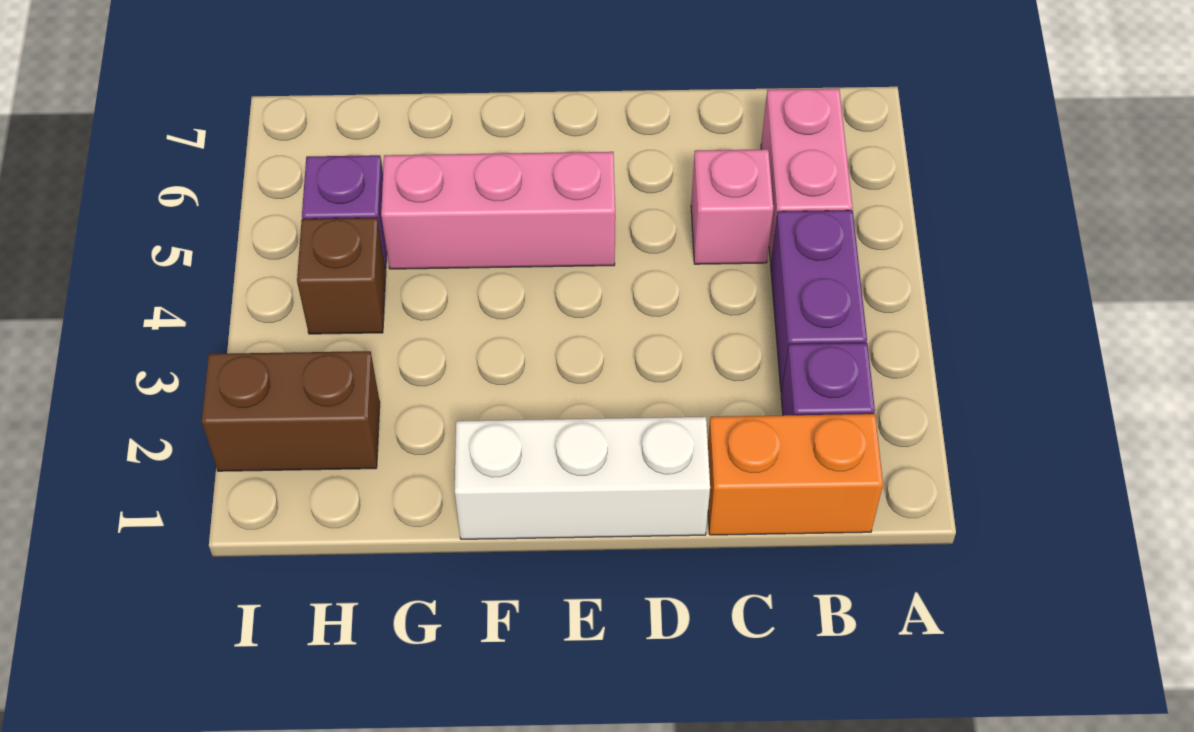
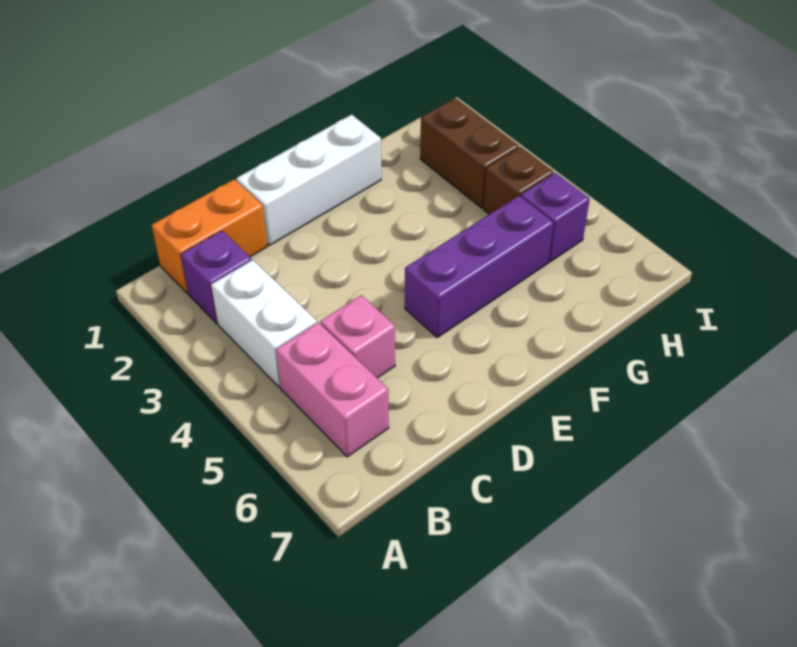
purple 1x2 brick [771,210,867,393] -> white 1x2 brick [211,260,317,387]
pink 1x3 brick [381,152,615,269] -> purple 1x3 brick [405,196,553,337]
brown 1x2 brick [202,351,380,471] -> brown 1x2 brick turned to [420,98,519,208]

